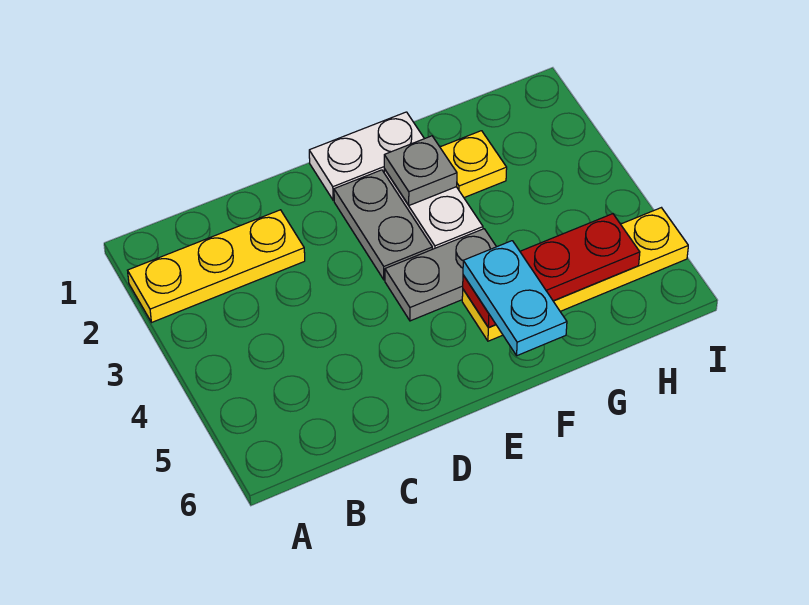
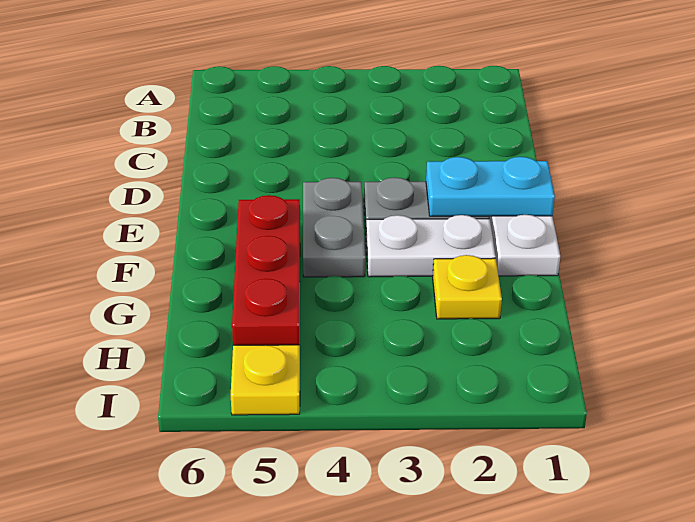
yellow 1x3 plate [128,210,305,322] -> none
grey 1x1 plate [384,136,457,205] -> none
cyan 1x2 plate [463,241,567,356] -> cyan 1x2 plate moved to [426,157,555,217]

